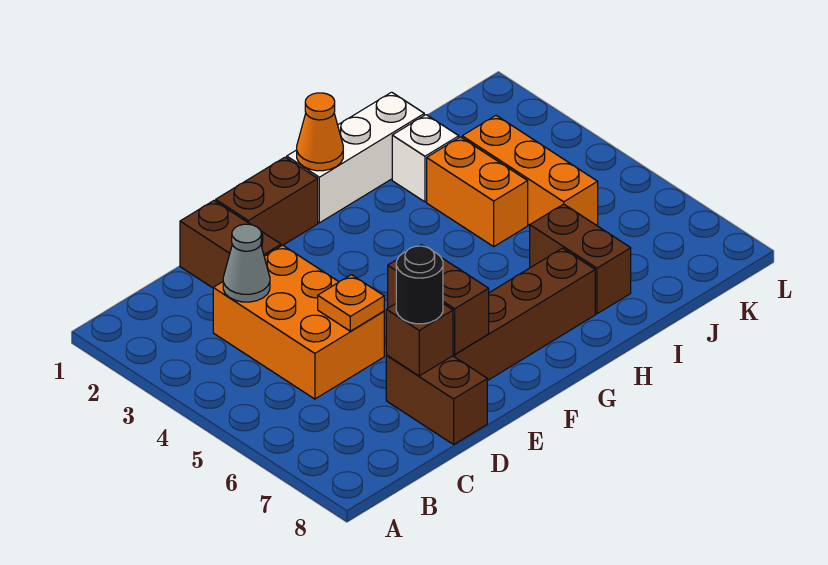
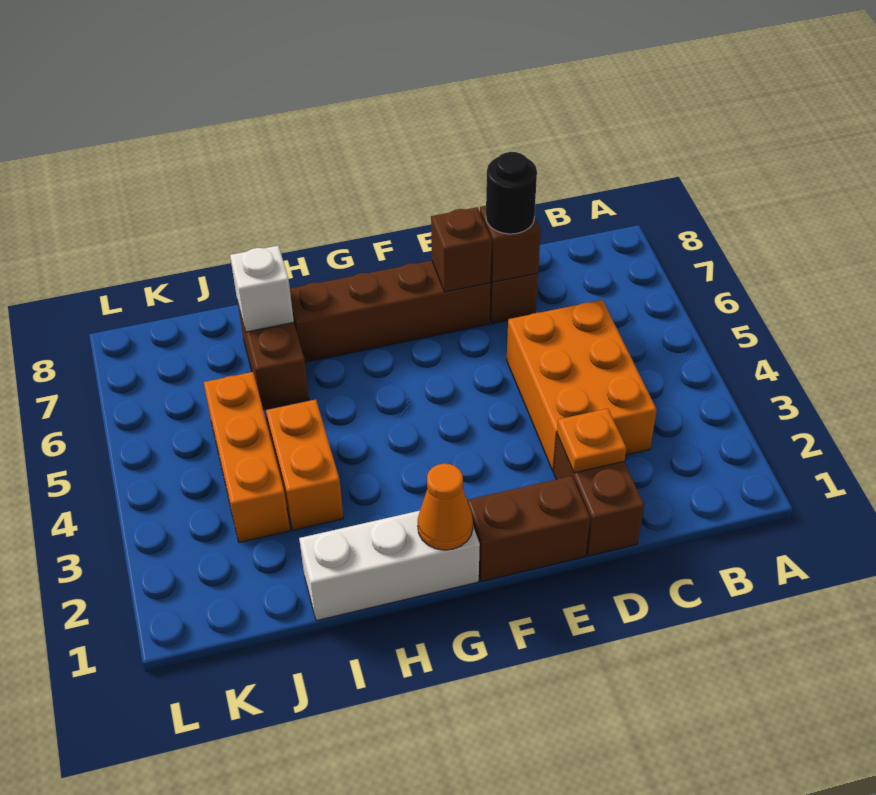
grey 1x1 cone [223,224,270,302] -> none
orange 1x1 plate [318,275,384,331] -> orange 1x1 plate moved to [557,409,626,473]
brown 1x2 brick [388,245,489,354] -> brown 1x1 brick [431,207,491,292]
white 1x1 brick [392,115,459,202] -> white 1x1 brick moved to [230,246,294,332]

